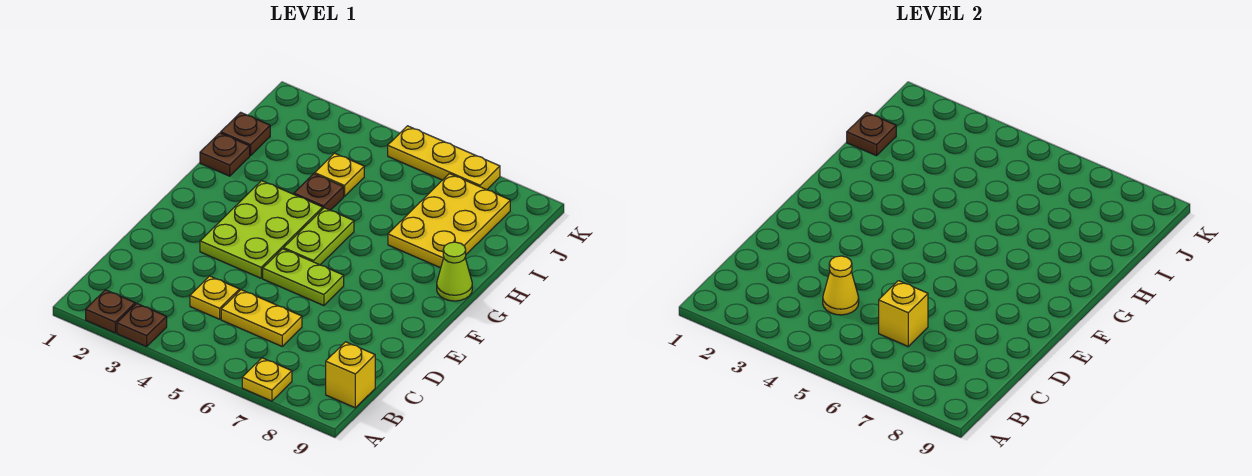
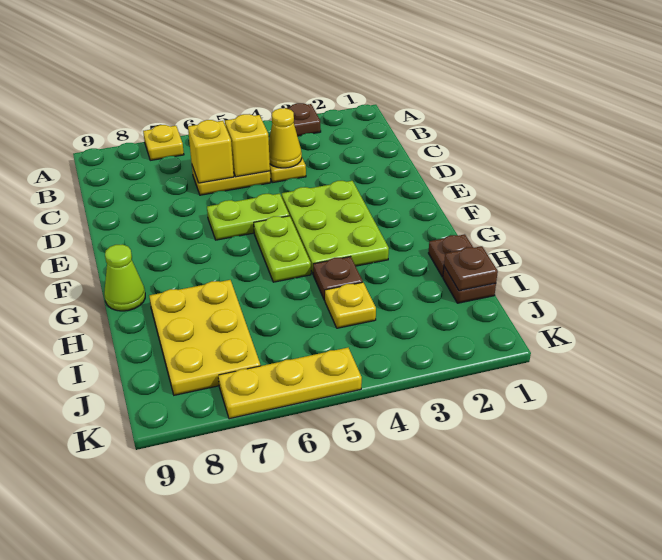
brown 1x1 plate [86,290,135,333] -> none
yellow 1x1 brick [326,342,375,408] -> yellow 1x1 brick moved to [225,114,270,177]

